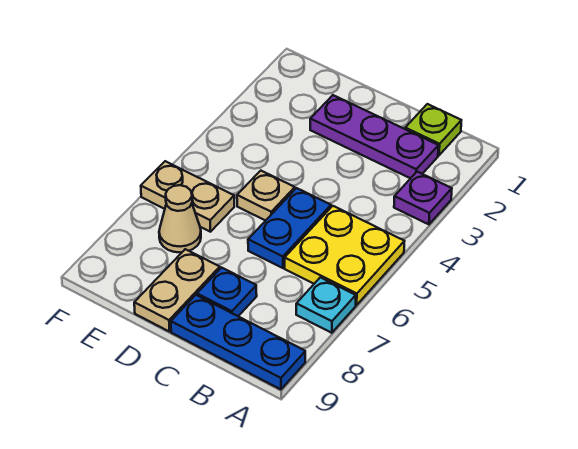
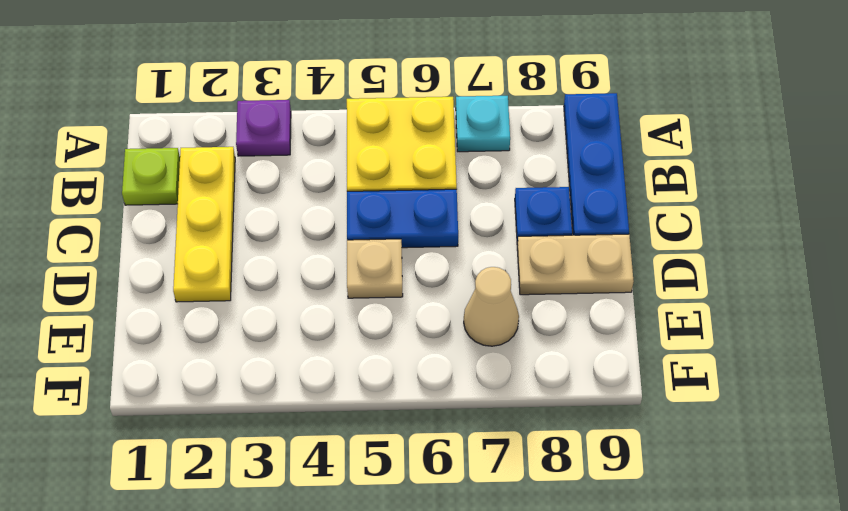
purple 1x3 plate [310,95,439,178] -> yellow 1x3 plate [173,147,235,302]
tan 1x2 plate [141,161,234,232] -> none

